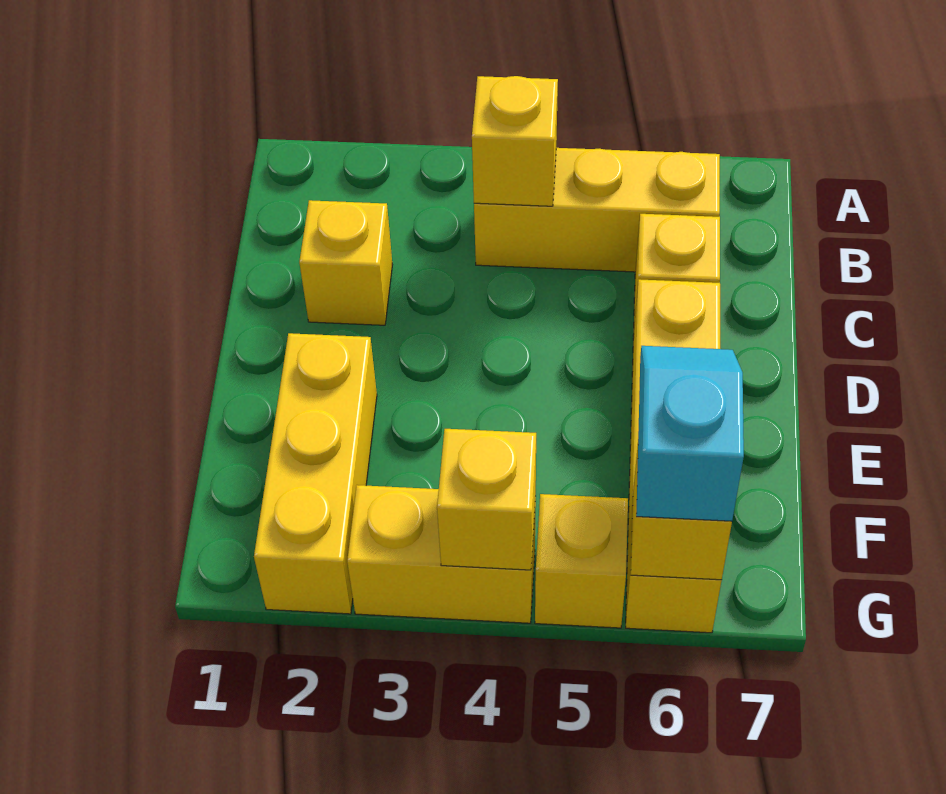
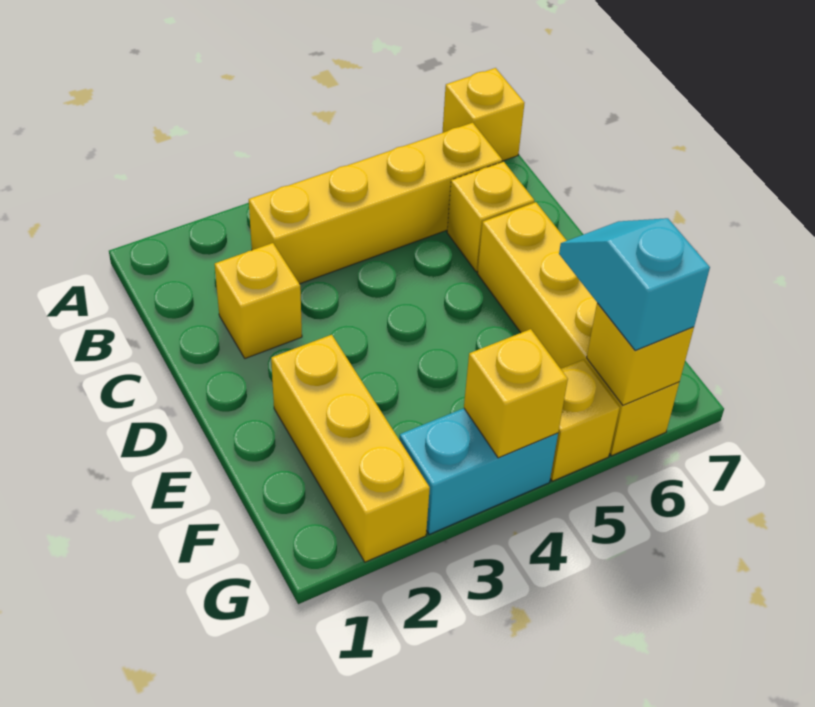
yellow 1x3 brick [474,148,720,272] -> yellow 1x4 brick [249,123,502,284]
yellow 1x1 brick [472,76,558,206] -> yellow 1x1 brick moved to [442,68,524,161]
yellow 1x2 brick [347,485,536,623] -> cyan 1x2 brick [399,408,558,534]

